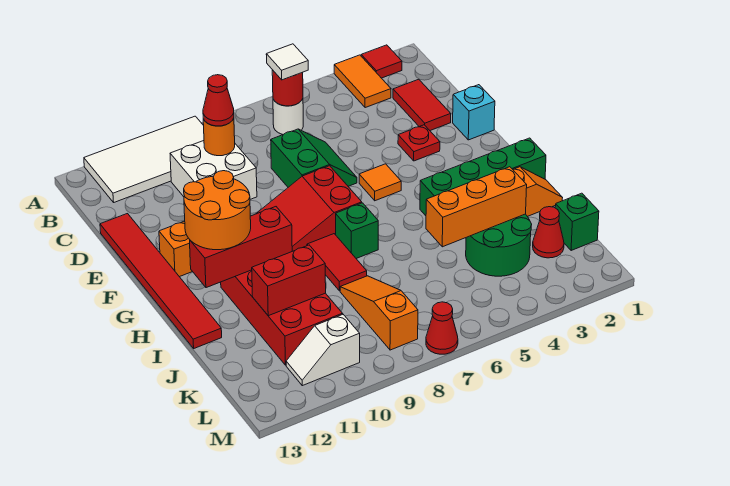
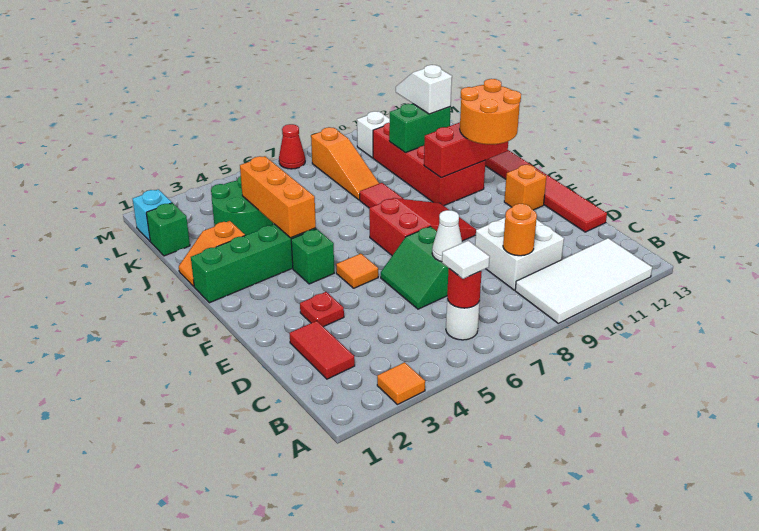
red 1x1 tile [361,45,402,78] -> none
orange 1x2 tile [334,55,391,108] -> orange 1x1 tile [377,362,425,405]
red 1x1 cone [203,75,234,126] -> none
none -> white 1x1 cone [432,210,462,262]
cyan 1x1 brick [453,85,495,140] -> cyan 1x1 brick moved to [133,189,172,241]
green 1x1 brick [336,203,378,258] -> green 1x1 brick moved to [291,229,334,284]
orange 1x3 brick [426,167,527,247] -> orange 1x3 brick turned to [240,156,316,238]
red 1x2 brick [252,245,326,316] -> green 1x2 brick [389,104,451,153]
none -> white 1x2 slope [396,65,452,114]
red 1x1 cone [533,207,564,258] -> none

